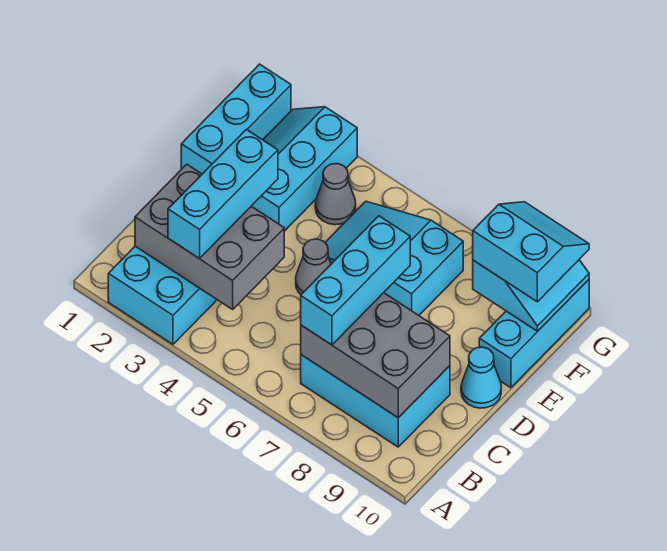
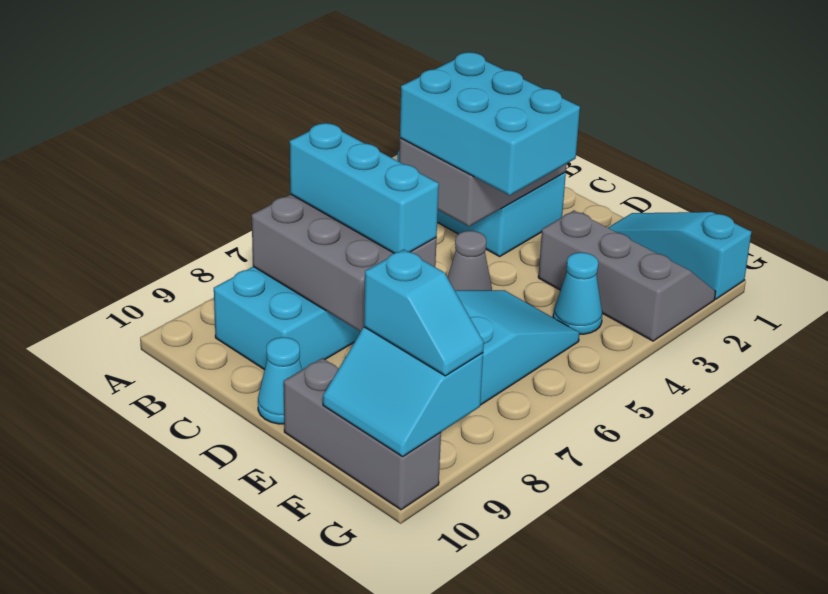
cyan 1x3 brick [168,129,278,258] -> cyan 2x3 brick [400,52,580,195]
grey 2x3 brick [301,293,450,418] -> grey 2x3 brick turned to [252,194,437,332]
cyan 1x3 brick [181,64,291,174] -> cyan 1x3 slope [608,212,751,299]
cyan 2x3 slope [252,107,357,231] -> grey 2x3 slope [538,211,716,341]
cyan 1x3 brick [479,280,589,388] -> grey 1x3 brick [284,358,441,510]
grey 1x1 cone [315,164,356,225] -> cyan 1x1 cone [553,253,602,334]
cyan 2x2 slope [473,202,589,302] -> cyan 1x2 slope [364,249,484,376]

